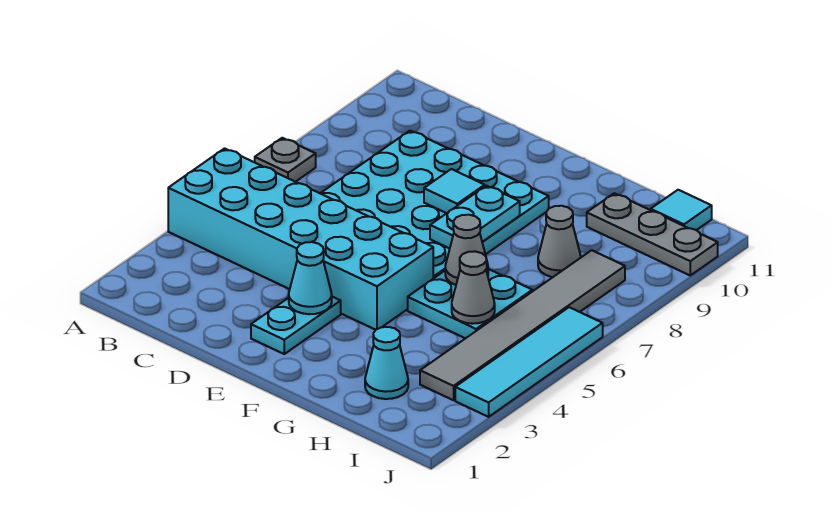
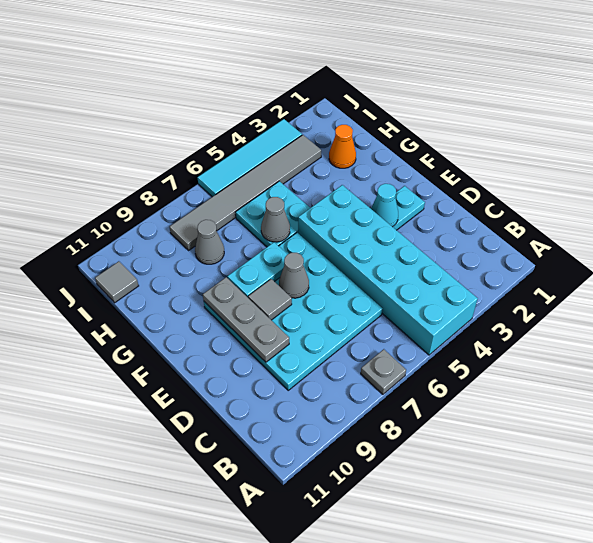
cyan 1x1 tile [424,169,485,213] -> grey 1x1 tile [248,279,292,320]
cyan 1x1 cone [365,327,408,399] -> orange 1x1 cone [329,125,356,168]
grey 1x1 cone [452,251,495,324] -> grey 1x1 cone moved to [279,253,309,298]
grey 1x3 plate [587,193,718,275] -> grey 1x3 plate moved to [203,277,289,362]
cyan 1x1 tile [651,190,712,230] -> grey 1x1 tile [95,261,139,303]

